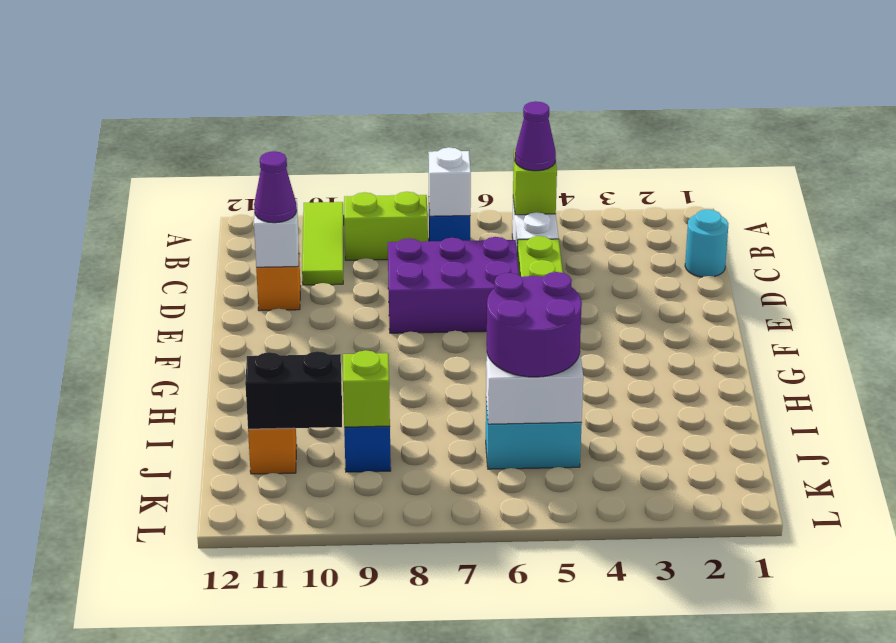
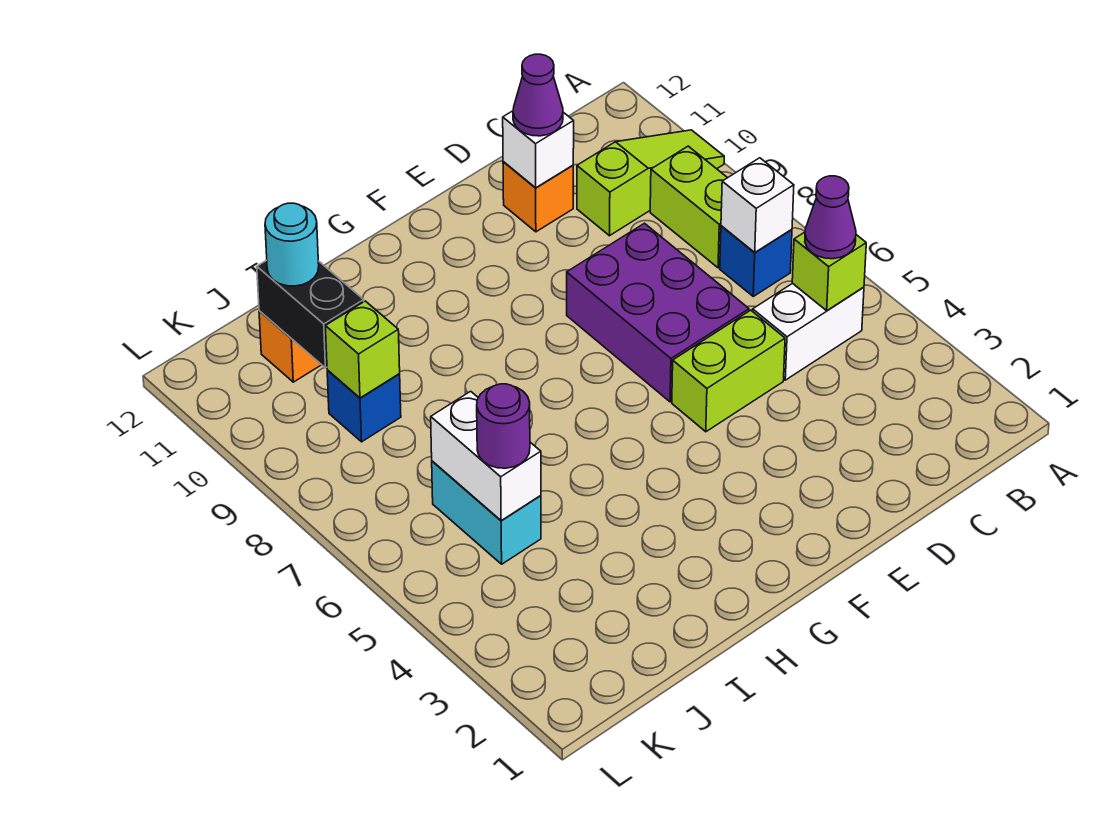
lime 1x3 tile [302,202,344,285] -> lime 1x3 slope [577,130,724,236]
cyan 1x1 round brick [685,209,728,277] -> cyan 1x1 round brick moved to [265,203,319,286]
purple 2x2 round brick [487,272,582,377] -> purple 1x1 round brick [477,384,530,468]

